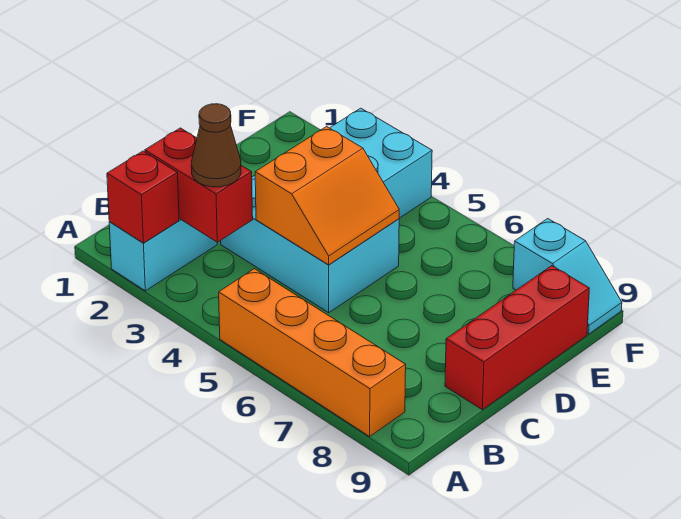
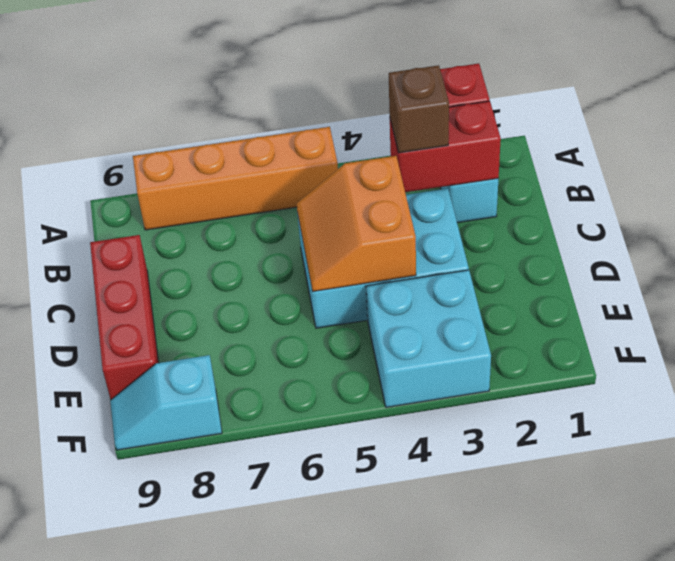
brown 1x1 cone [191,104,241,187] -> brown 1x1 brick [389,65,449,153]

